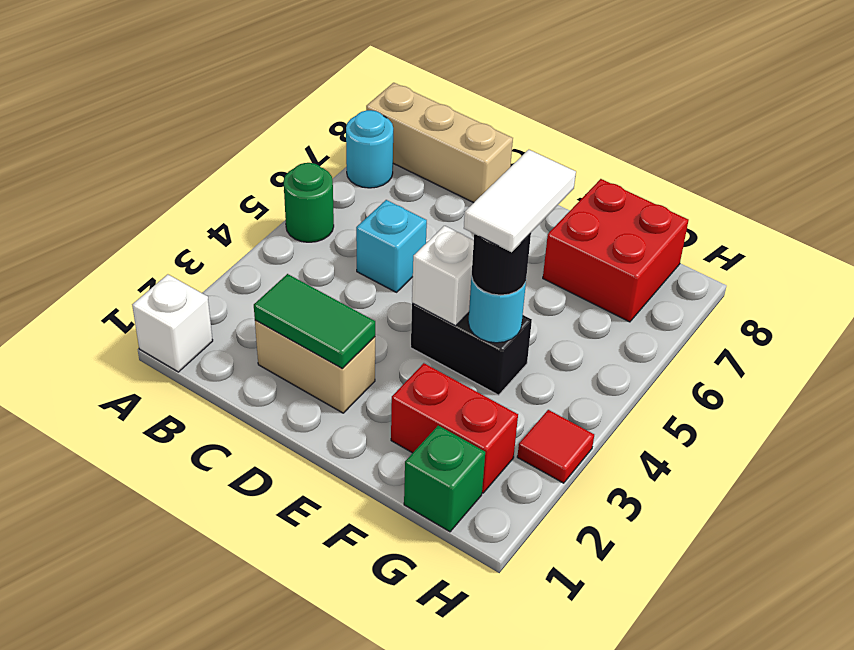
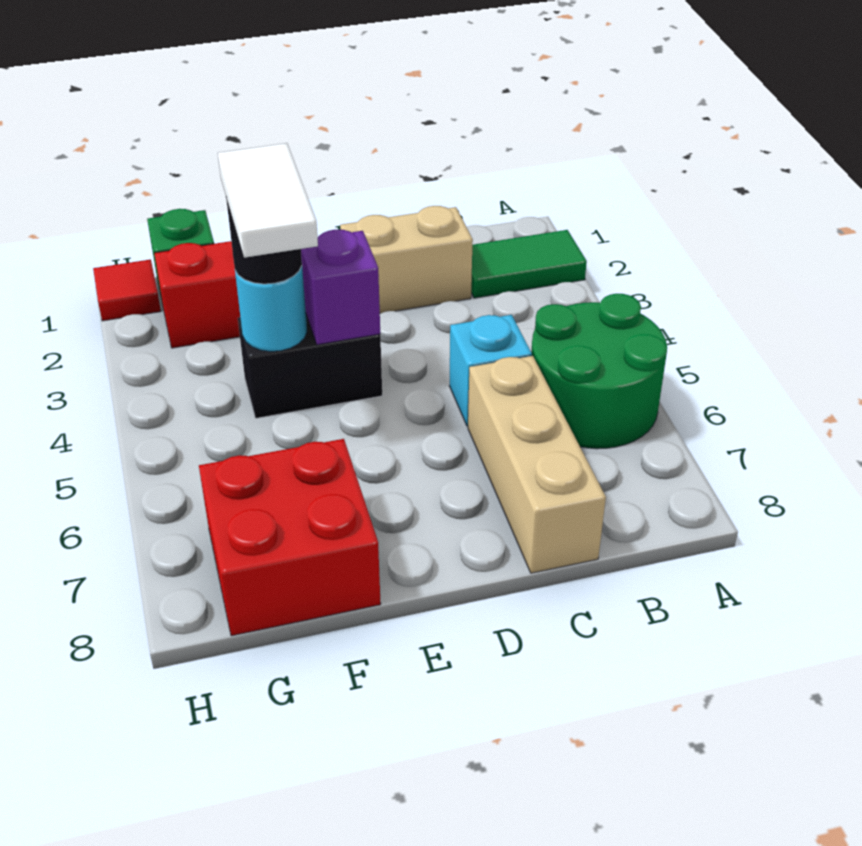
white 1x1 brick [132,274,213,372] -> none
green 1x1 round brick [284,163,334,242] -> green 2x2 round brick [531,294,667,449]
cyan 1x1 round brick [346,110,393,188] -> none
tan 1x3 brick [366,83,513,203] -> tan 1x3 brick turned to [468,356,606,573]
green 1x2 tile [254,274,375,368] -> green 1x2 tile moved to [471,230,587,298]
white 1x1 brick [412,226,474,326] -> purple 1x1 brick [301,230,380,345]
red 1x1 tile [517,410,594,483] -> red 1x1 tile moved to [93,259,161,321]

